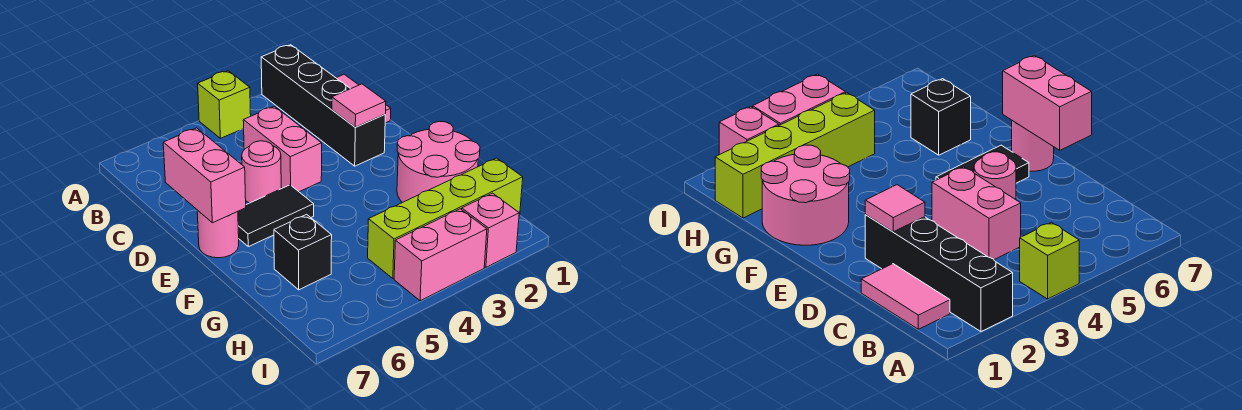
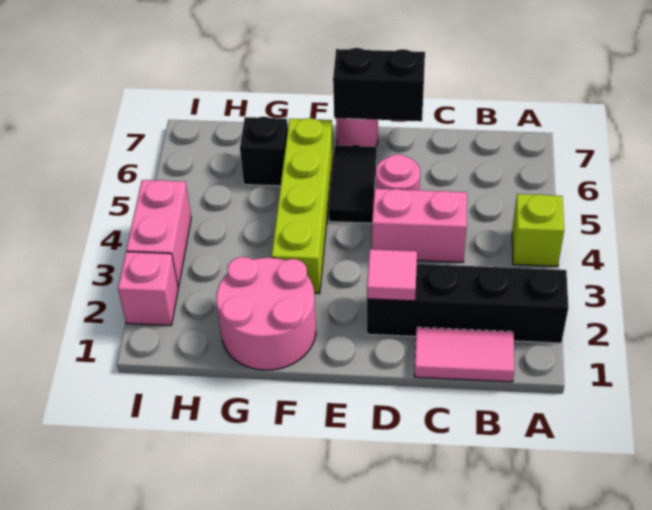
pink 1x2 brick [163,128,246,223] -> black 1x2 brick [333,48,425,121]
lime 1x4 brick [368,158,523,278] -> lime 1x4 brick moved to [272,118,333,294]

